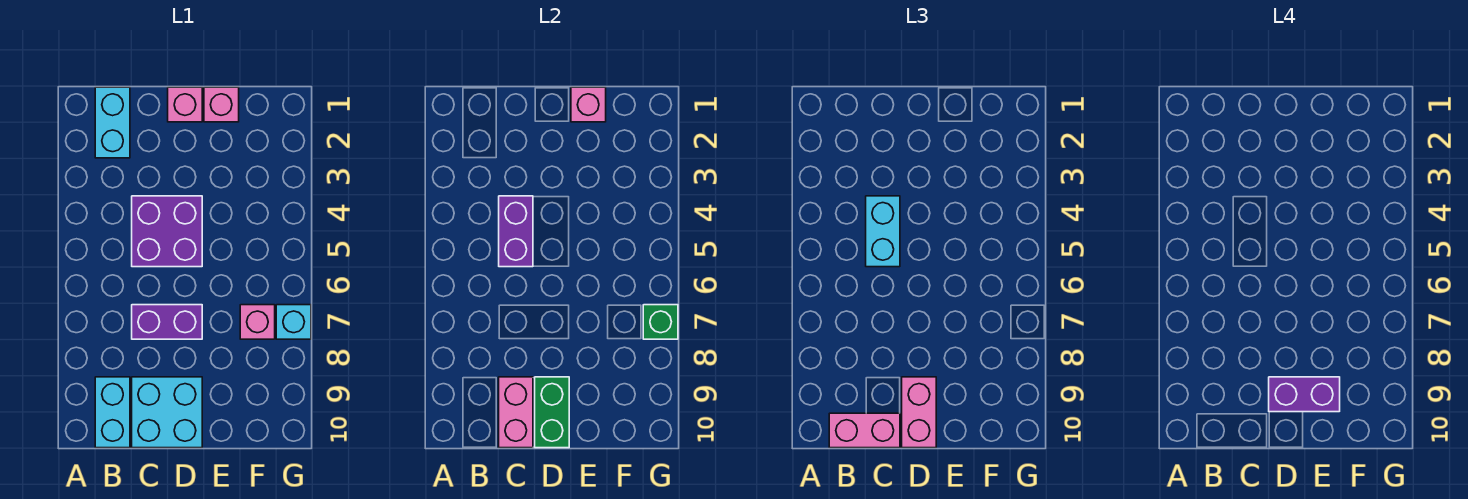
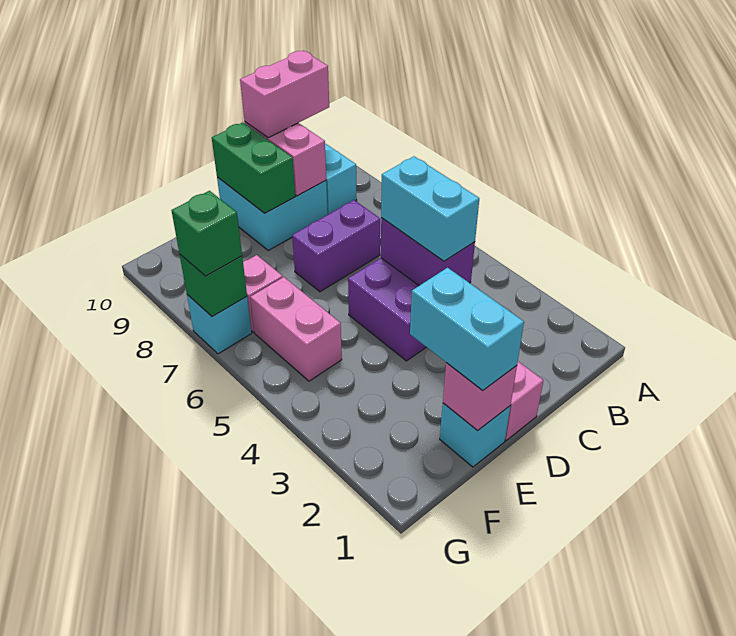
cyan 1x2 brick [95,87,130,158] -> cyan 1x2 brick moved to [410,268,524,391]
pink 1x2 brick [902,377,936,448] -> pink 1x2 brick moved to [250,277,342,381]
purple 1x2 brick [1269,377,1340,412] -> none
pink 1x1 brick [204,87,239,122] -> cyan 1x1 brick [440,403,510,467]
none -> green 1x1 brick [171,191,242,276]

